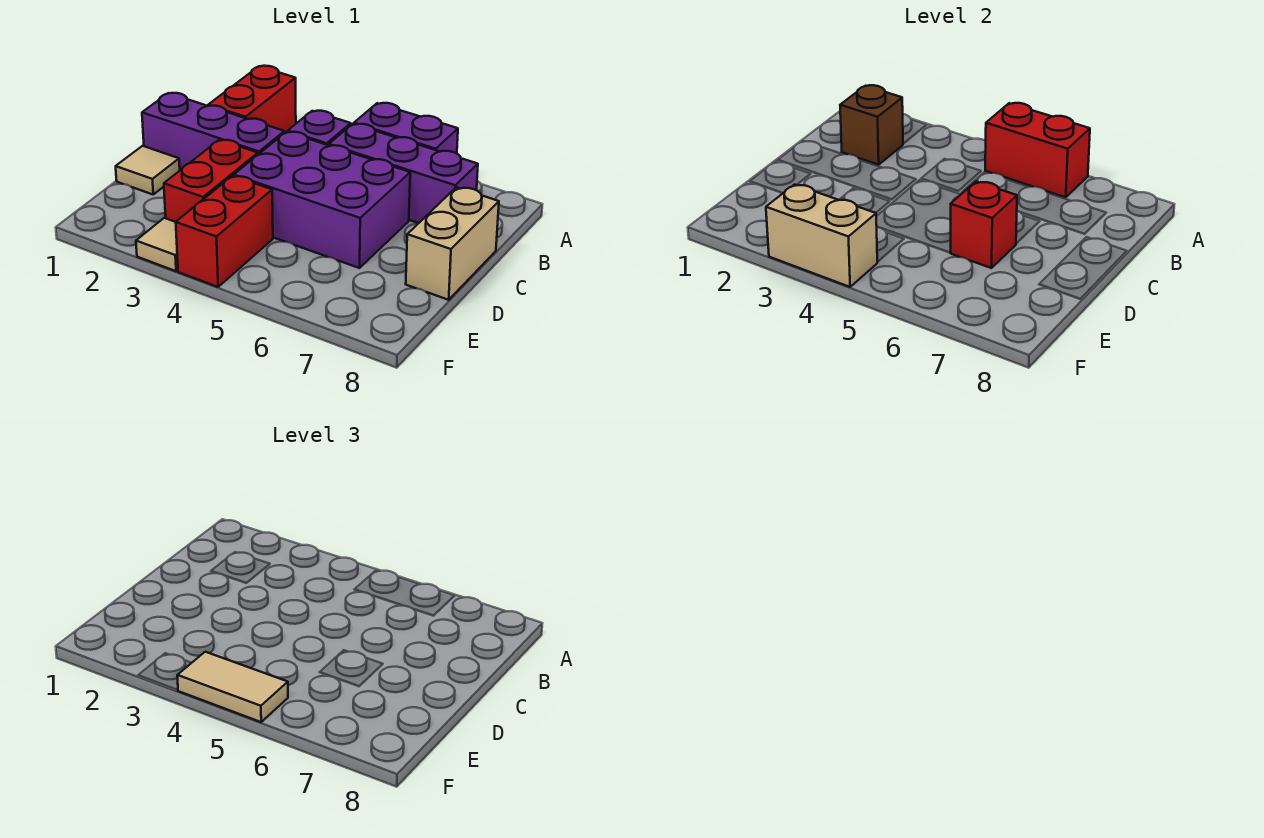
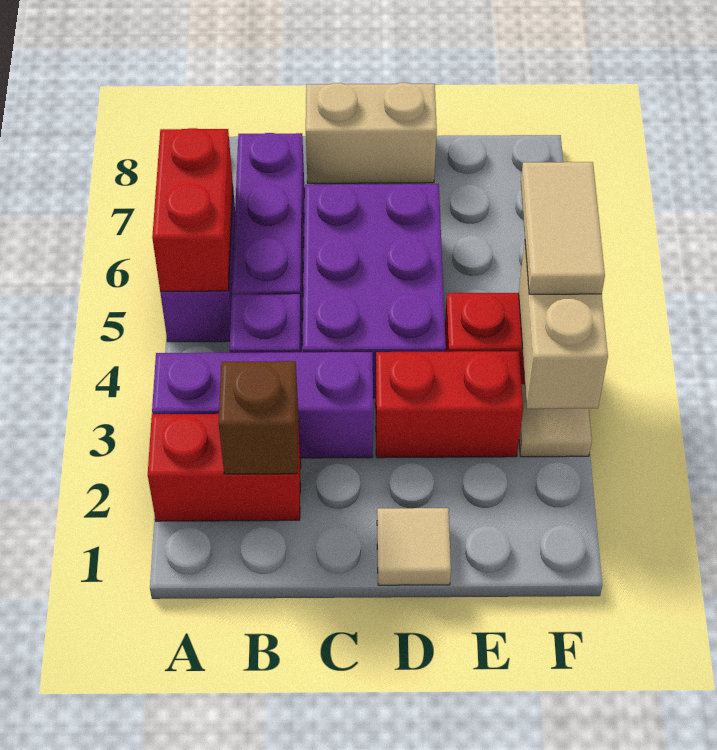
purple 1x3 brick [142,93,284,170] -> purple 1x3 brick turned to [152,352,373,458]
red 1x1 brick [951,182,1017,268] -> none

